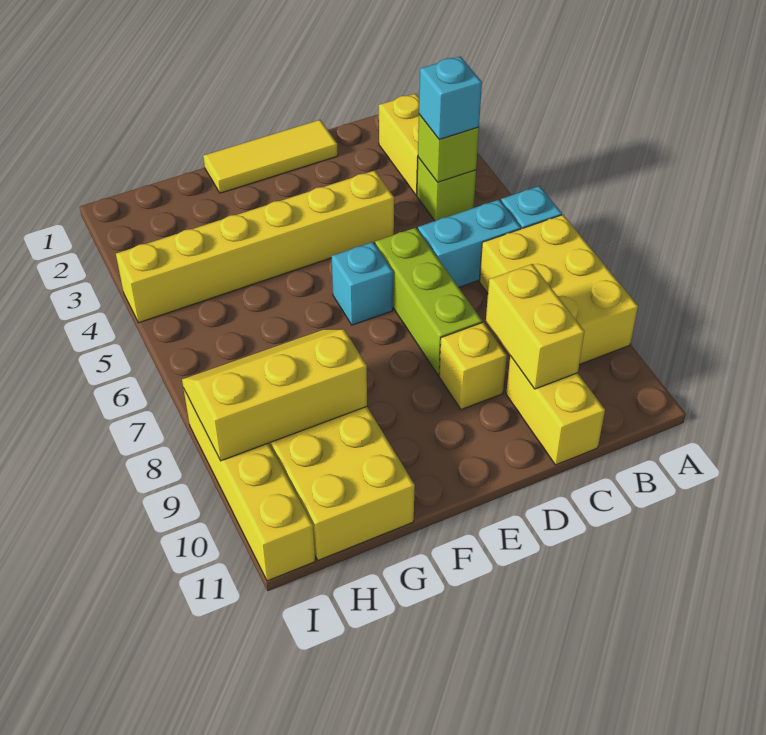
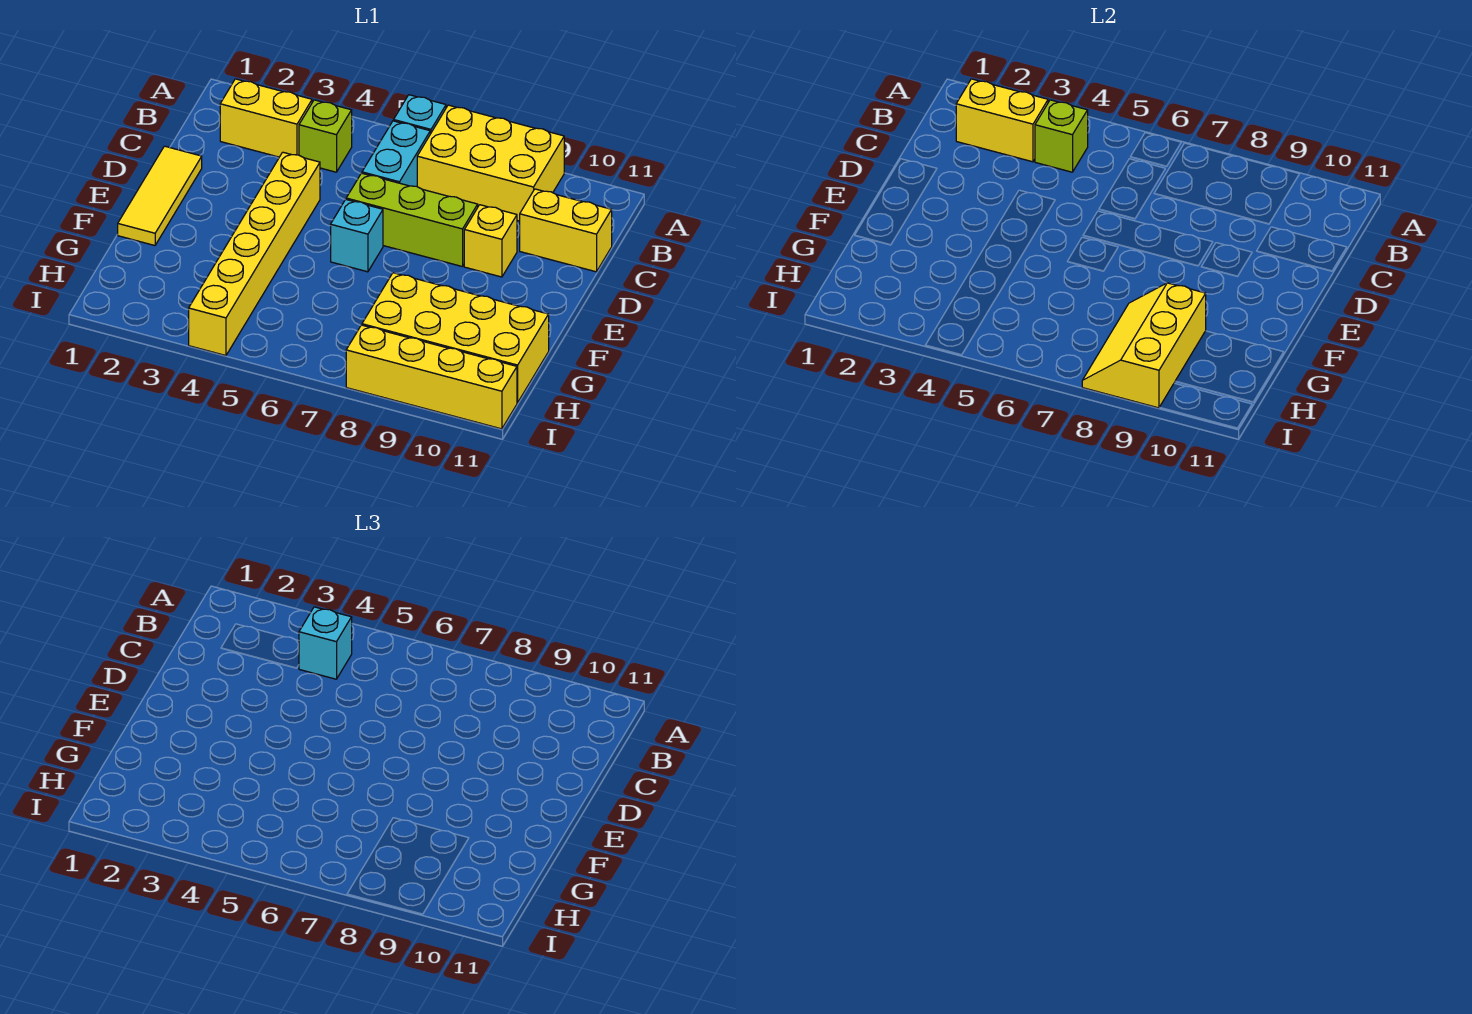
yellow 1x2 brick [486,264,584,389] -> yellow 1x2 brick moved to [956,79,1048,162]

